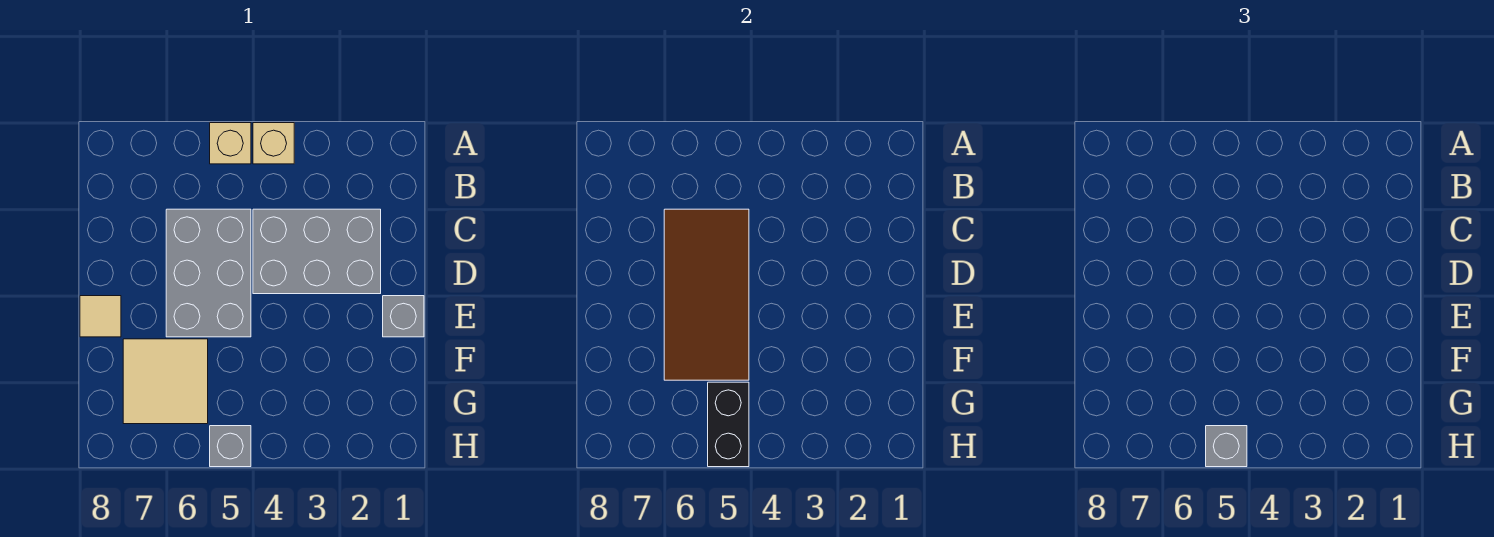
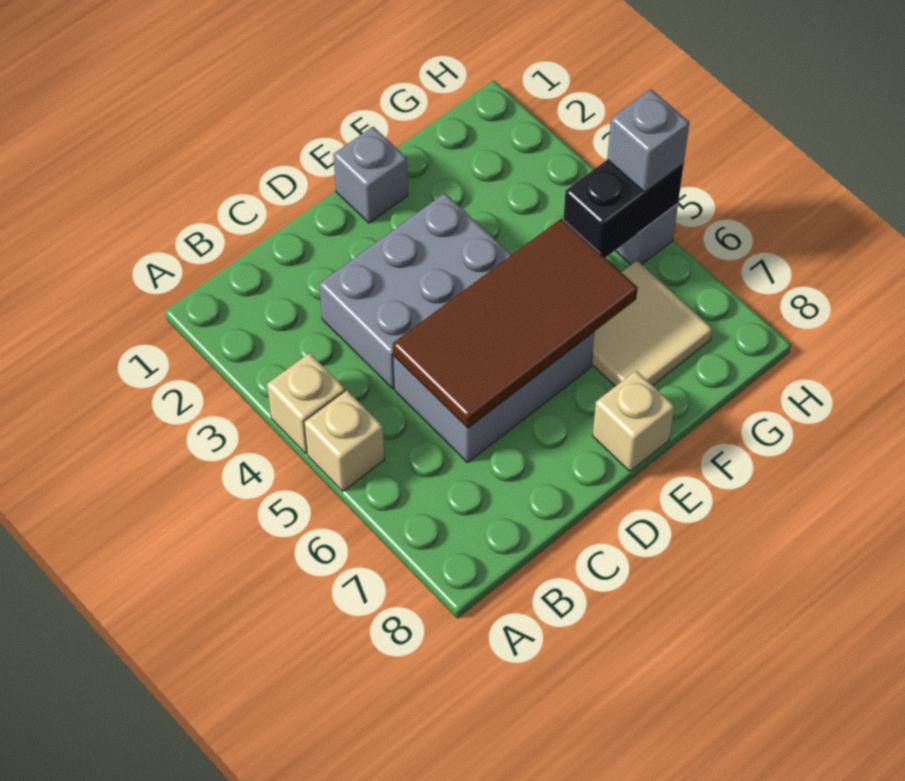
grey 2x3 brick [253,209,381,294] -> grey 2x3 brick turned to [319,193,511,389]
tan 1x1 tile [80,296,121,337] -> tan 1x1 brick [592,371,675,471]

